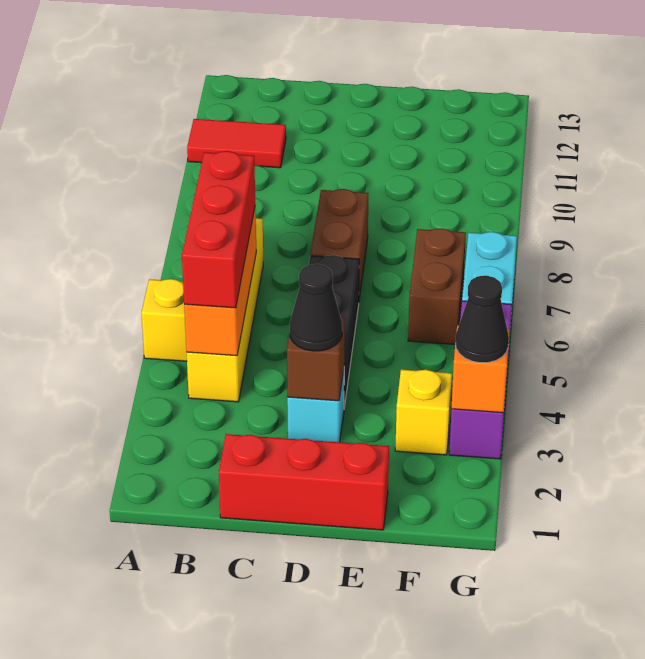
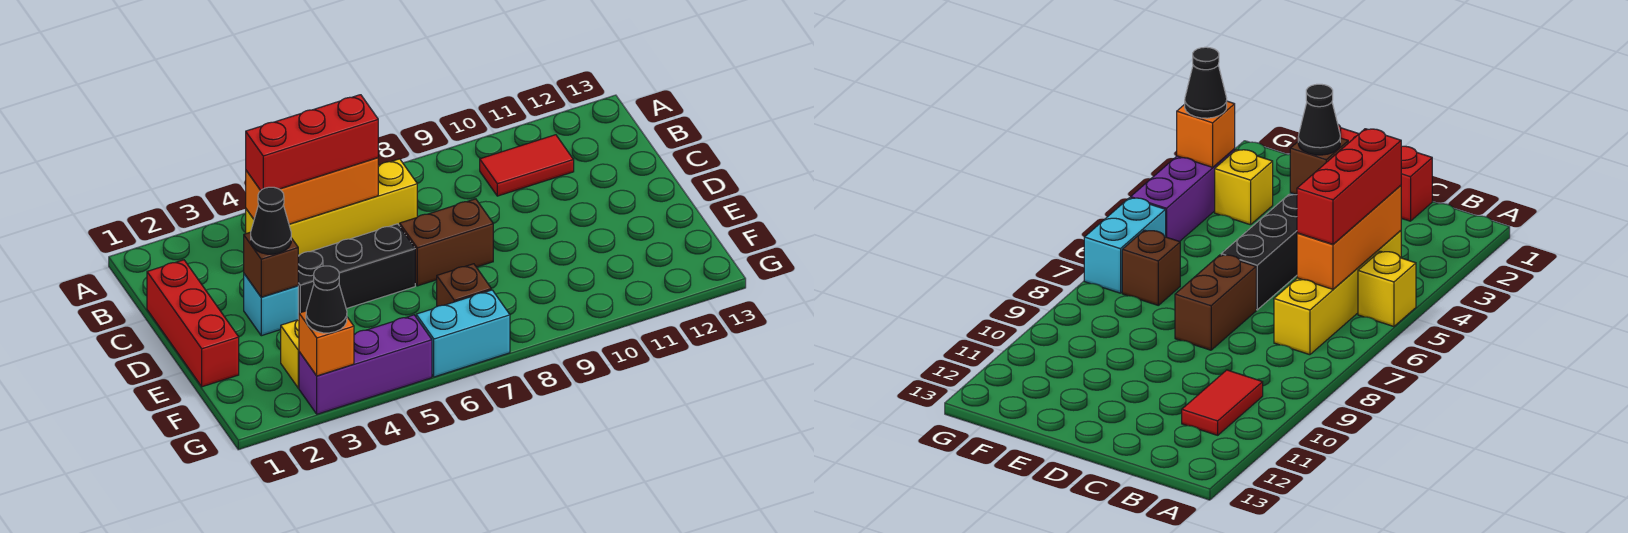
red 1x2 tile [187,119,286,168] -> red 1x2 tile turned to [480,135,574,196]
brown 1x2 brick [408,228,466,344] -> brown 1x1 brick [437,264,491,306]

